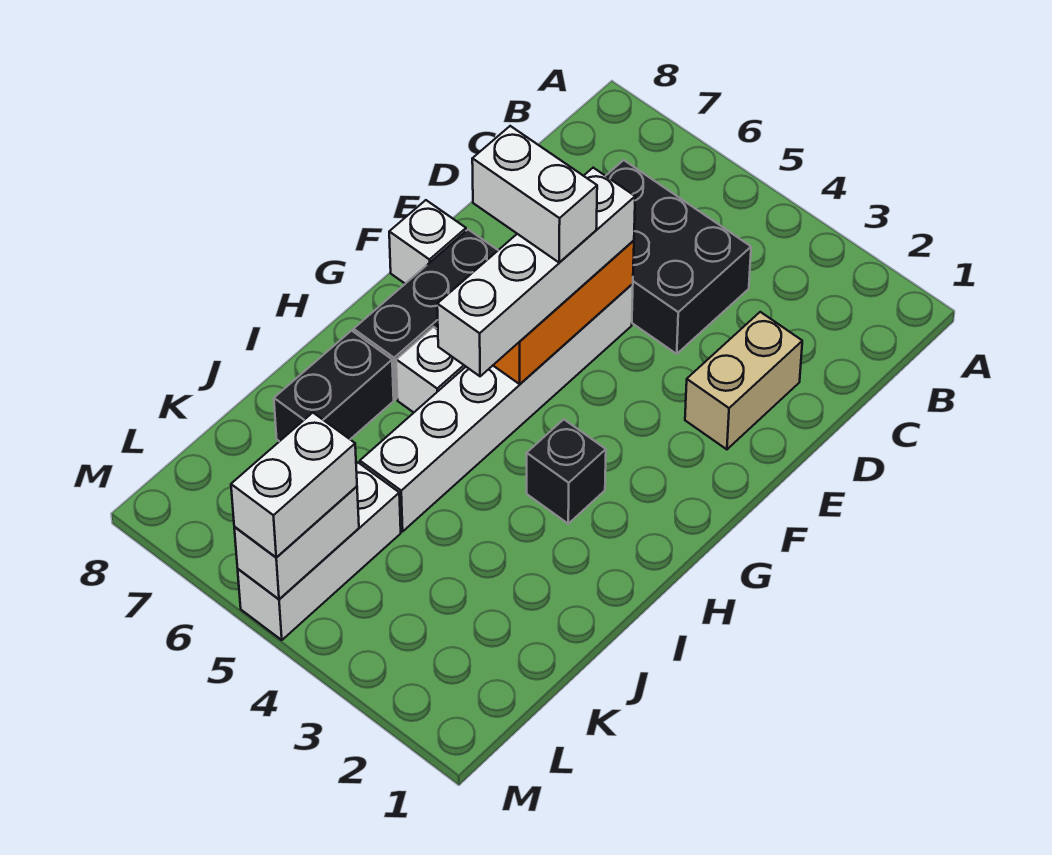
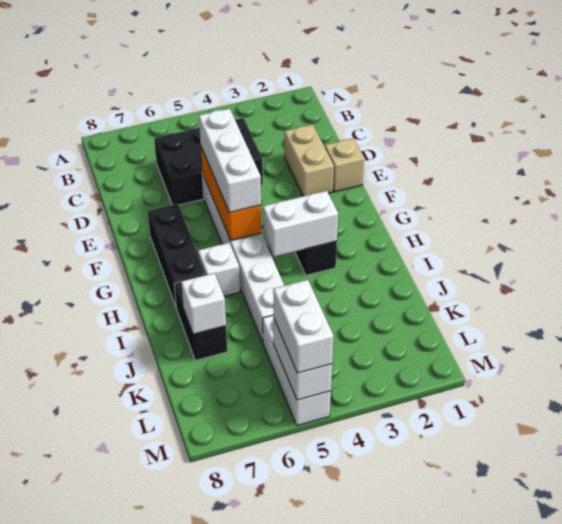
none -> tan 1x1 brick [325,138,364,192]
white 1x4 brick [437,168,635,376] -> white 1x3 brick [199,109,261,213]
white 1x2 brick [472,126,597,263] -> white 1x2 brick moved to [263,191,338,257]
white 1x1 brick [389,200,466,284] -> white 1x1 brick moved to [181,273,226,334]

